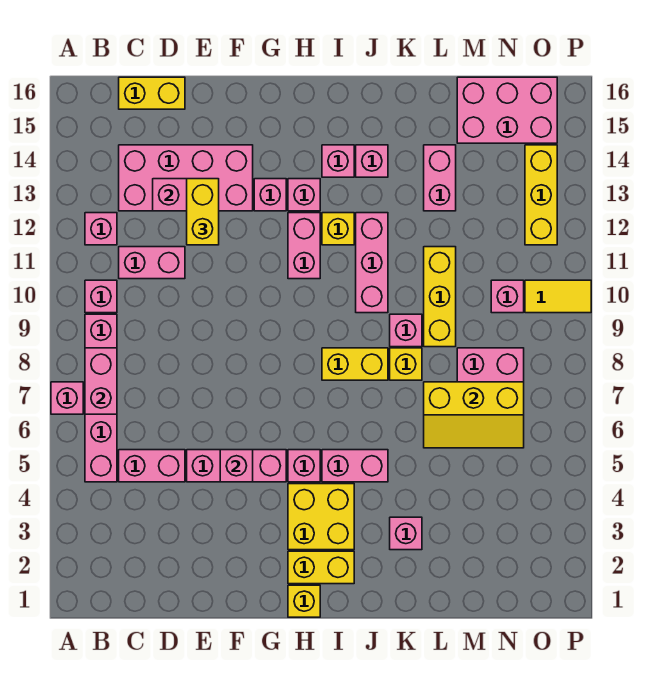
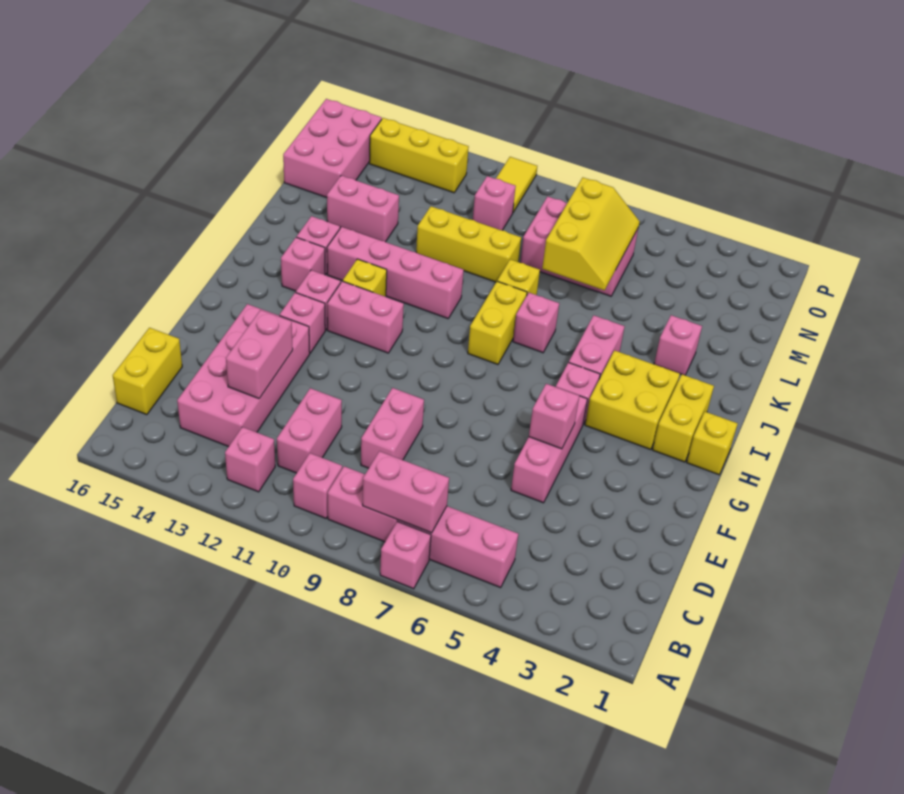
pink 1x2 brick [119,450,185,482] -> pink 1x2 brick moved to [361,388,424,468]
yellow 1x2 brick [187,179,219,245] -> none
pink 1x3 brick [356,213,388,313] -> pink 1x4 brick [327,227,464,319]
pink 1x1 brick [390,314,422,347] -> pink 1x1 brick moved to [513,293,559,353]

